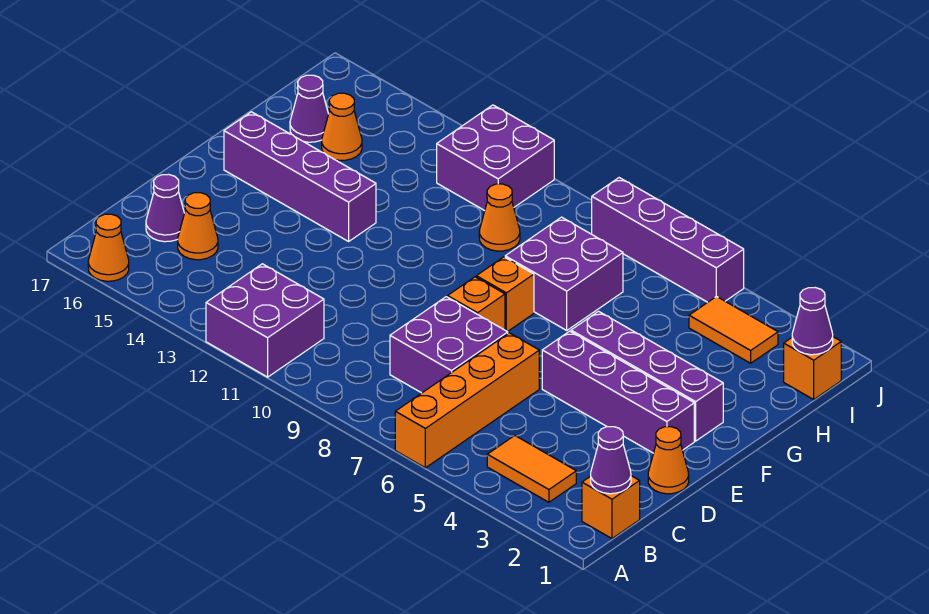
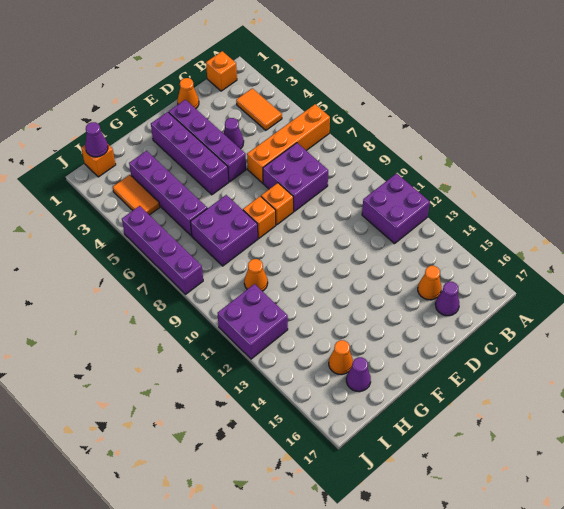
orange 1x1 cone [88,214,129,281] -> none
purple 1x1 cone [591,427,631,494] -> purple 1x1 cone moved to [223,118,244,149]
purple 1x4 brick [224,112,376,241] -> purple 1x4 brick moved to [129,151,207,236]

